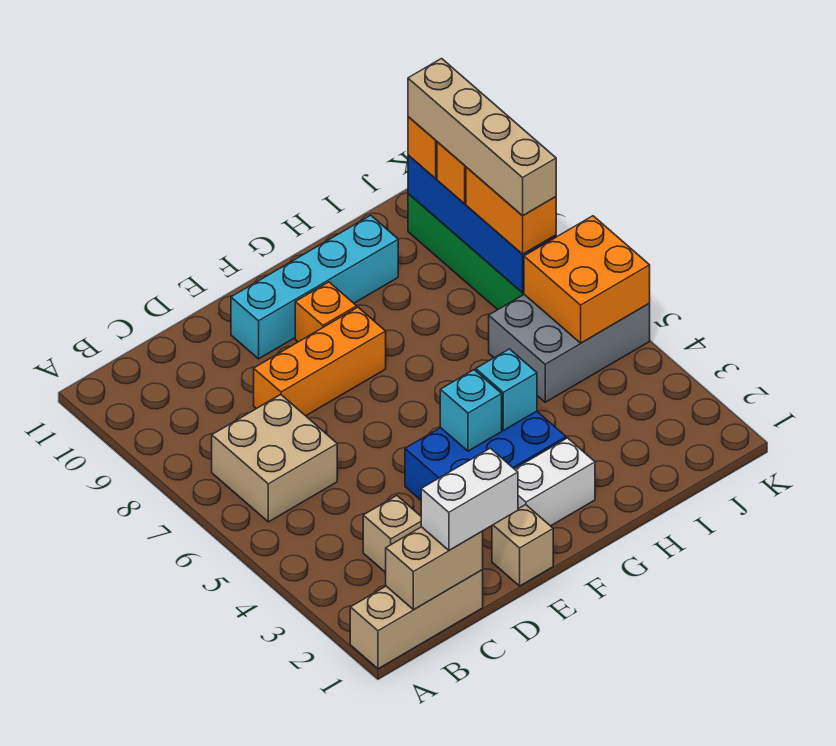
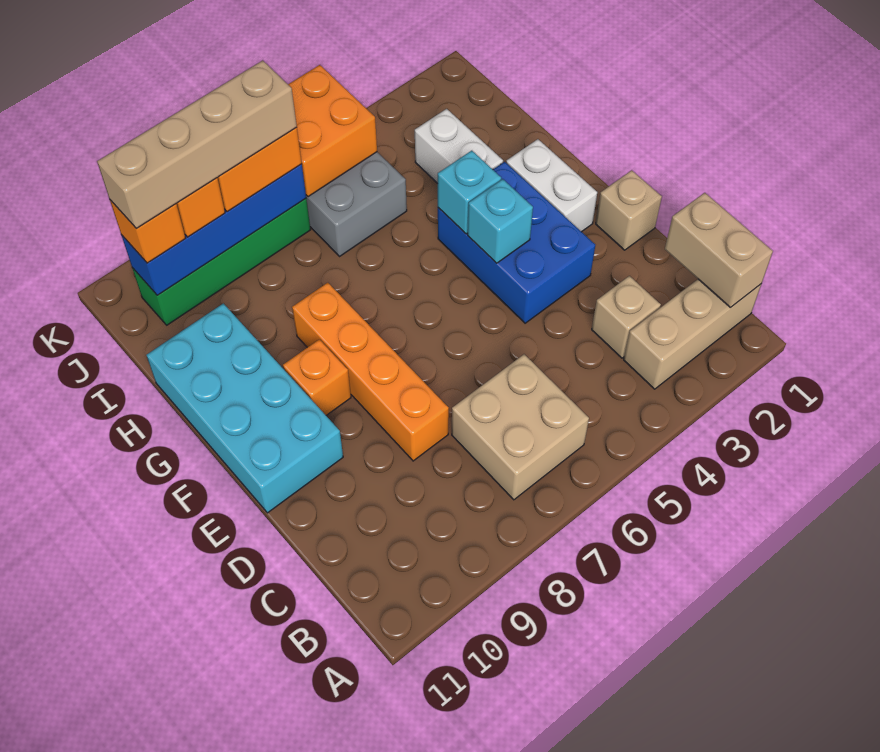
tan 1x3 brick [350,570,483,669] -> tan 1x3 brick turned to [624,279,761,389]
white 1x2 brick [421,448,518,550] -> white 1x2 brick moved to [415,109,503,184]
orange 1x3 brick [254,307,386,416] -> orange 1x4 brick [292,283,449,461]
cyan 1x4 brick [231,215,398,359] -> cyan 2x4 brick [147,303,343,513]

